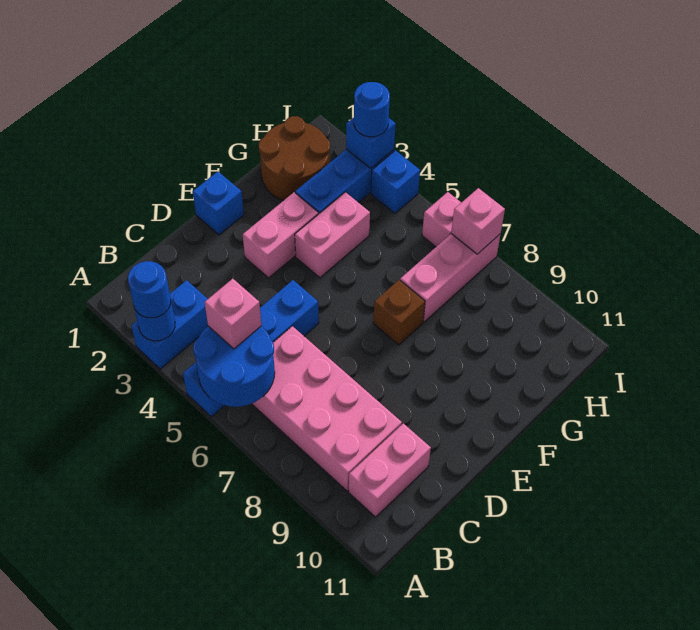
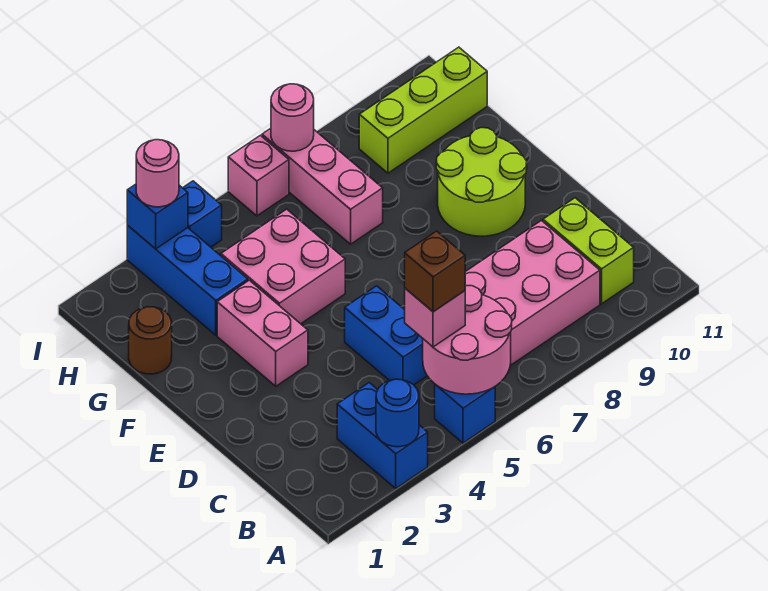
blue 1x1 round brick [128,261,171,318] -> none
blue 2x2 round brick [193,326,275,407] -> pink 2x2 round brick [423,286,512,394]
pink 1x2 brick [349,423,431,517] -> lime 1x2 brick [543,198,634,304]
blue 1x1 brick [193,172,244,235] -> none
none -> lime 2x2 round brick [436,128,527,236]
pink 1x2 brick [295,192,370,278] -> pink 2x2 brick [221,209,345,324]
brown 1x1 brick [373,280,425,345] -> brown 1x1 brick moved to [405,231,465,312]
brown 2x2 round brick [259,116,330,200] -> brown 1x1 round brick [129,307,172,374]
none -> lime 1x3 brick [359,47,487,173]
blue 1x1 round brick [354,82,390,137] -> pink 1x1 round brick [136,140,179,207]
pink 1x1 brick [451,188,505,254] -> pink 1x1 round brick [271,84,314,151]

